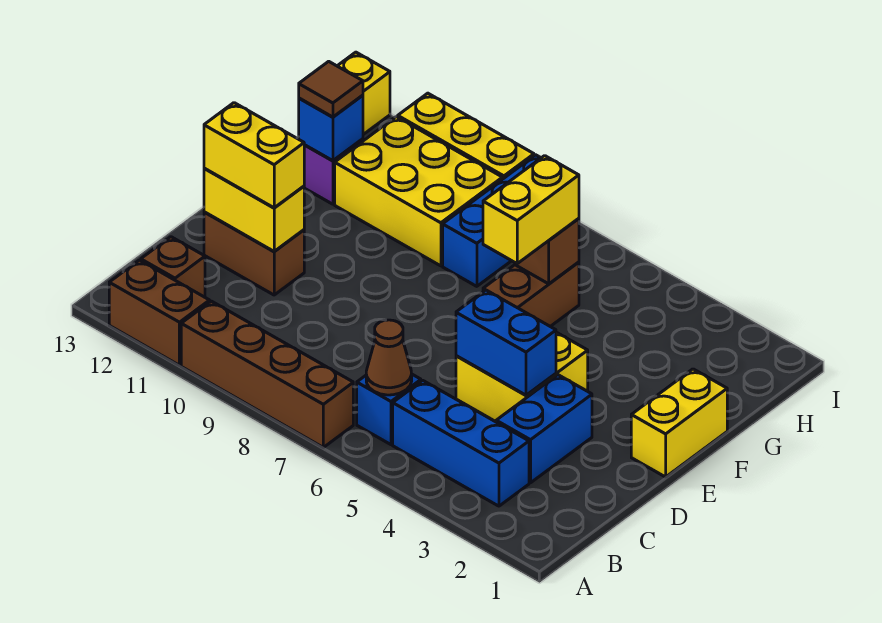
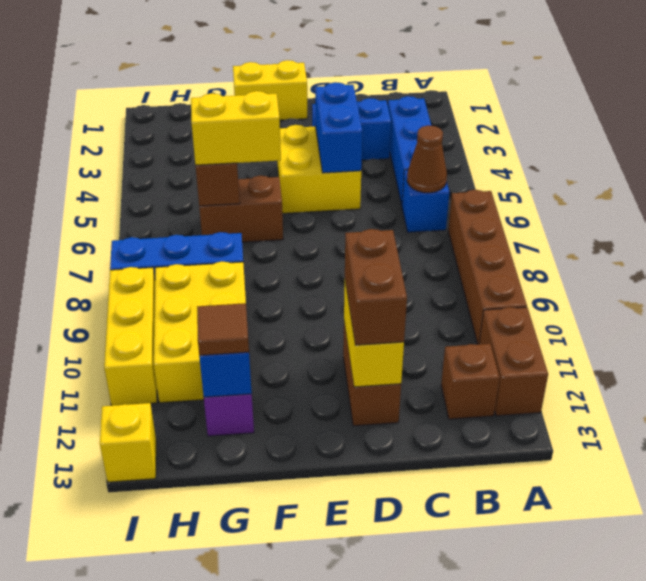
yellow 1x2 brick [204,103,304,208] -> brown 1x2 brick [345,229,407,345]

